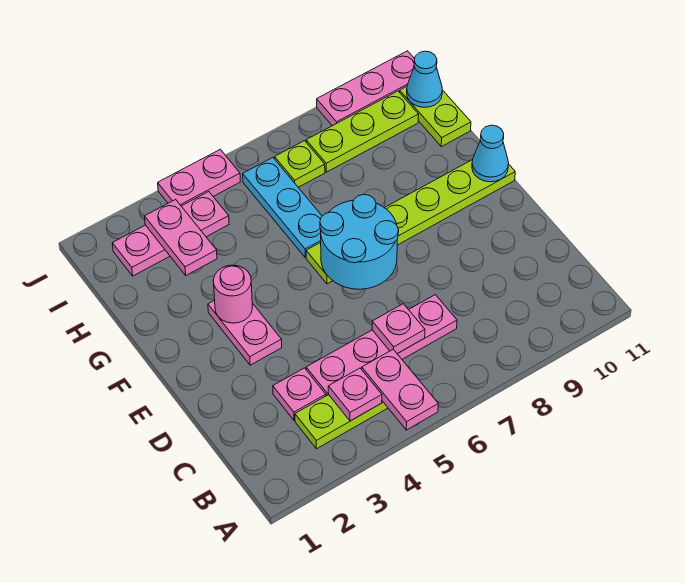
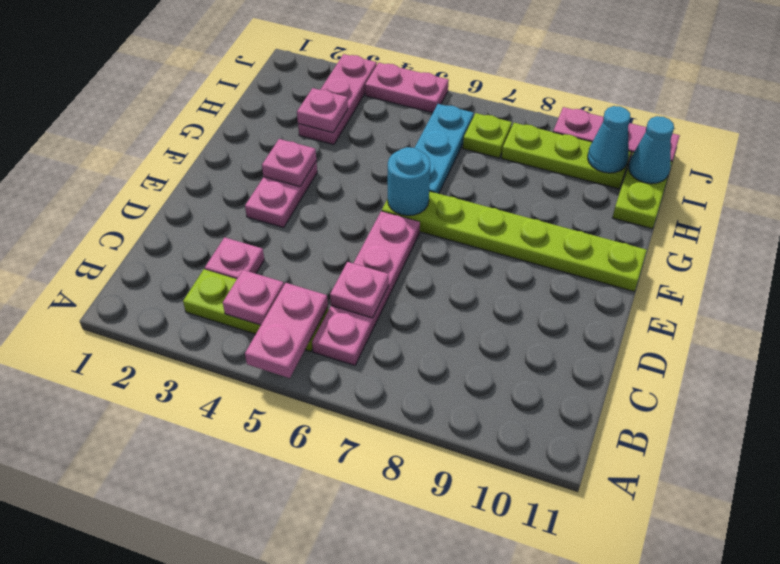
pink 1x4 plate [306,295,457,396] -> pink 1x4 plate turned to [312,211,420,365]
cyan 2x2 round brick [320,194,399,289] -> cyan 1x1 round brick [388,147,430,216]
pink 1x1 round brick [213,265,252,323] -> pink 1x1 plate [262,139,316,187]
cyan 1x1 cone [472,125,509,182] -> cyan 1x1 cone moved to [588,106,630,173]
pink 1x2 plate [145,199,217,275] -> pink 1x1 plate [297,88,348,132]
pink 1x3 plate [112,192,229,276] -> pink 1x3 plate turned to [298,54,377,145]

